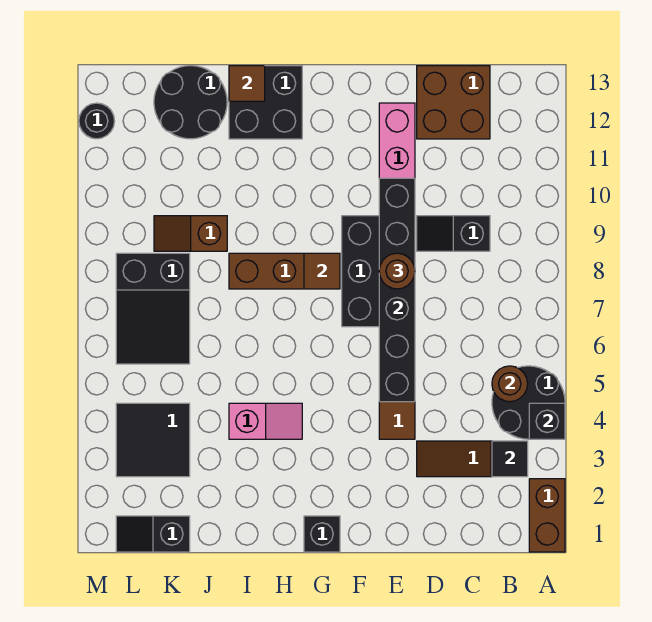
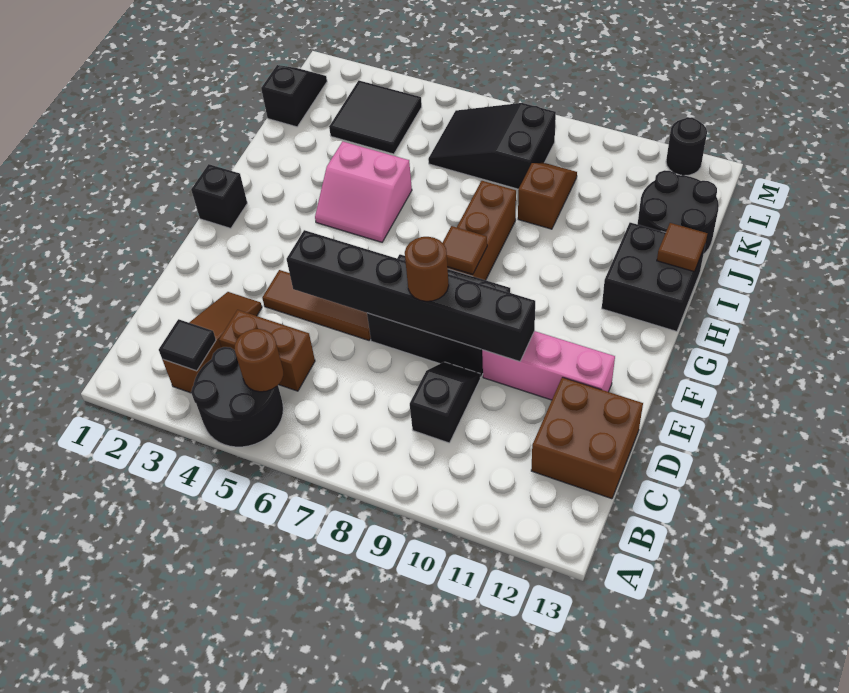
brown 1x2 brick [529,479,565,552] -> brown 1x2 brick moved to [219,310,315,391]
black 1x1 brick [529,403,565,439] -> none
pink 1x2 slope [229,403,302,439] -> pink 2x2 slope [315,141,412,242]

